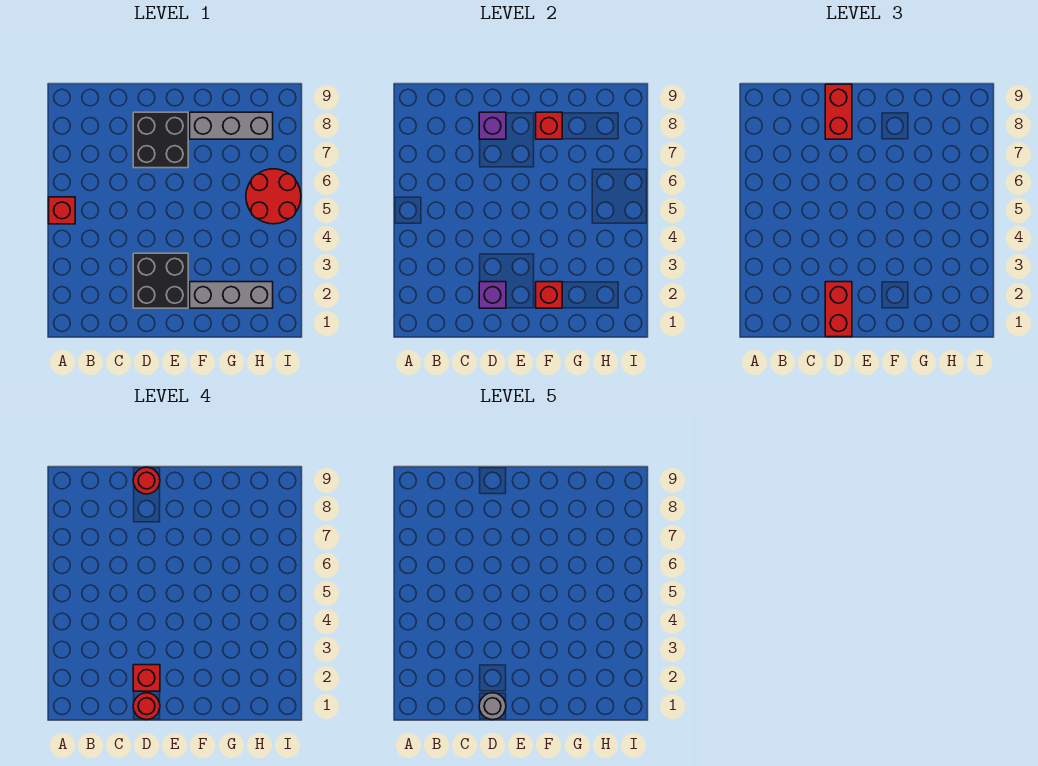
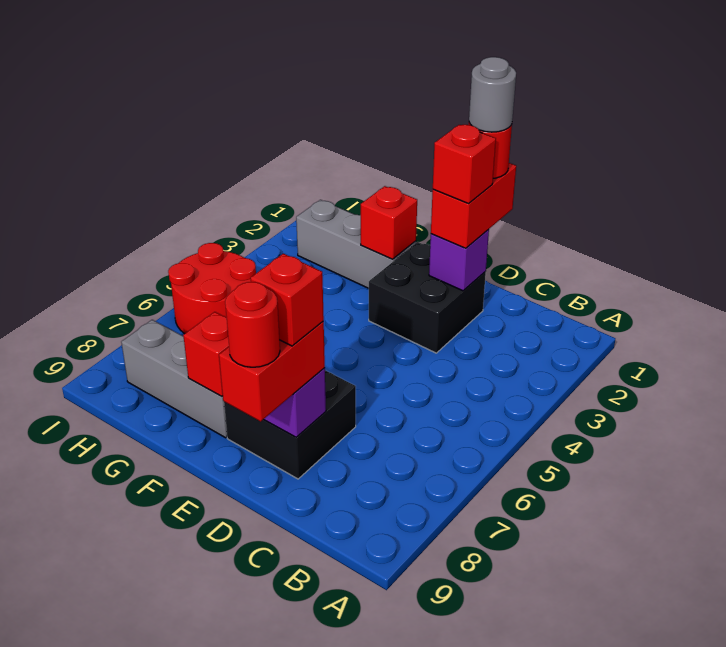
red 1x1 brick [49,197,75,224] -> red 1x1 brick moved to [251,254,324,346]

